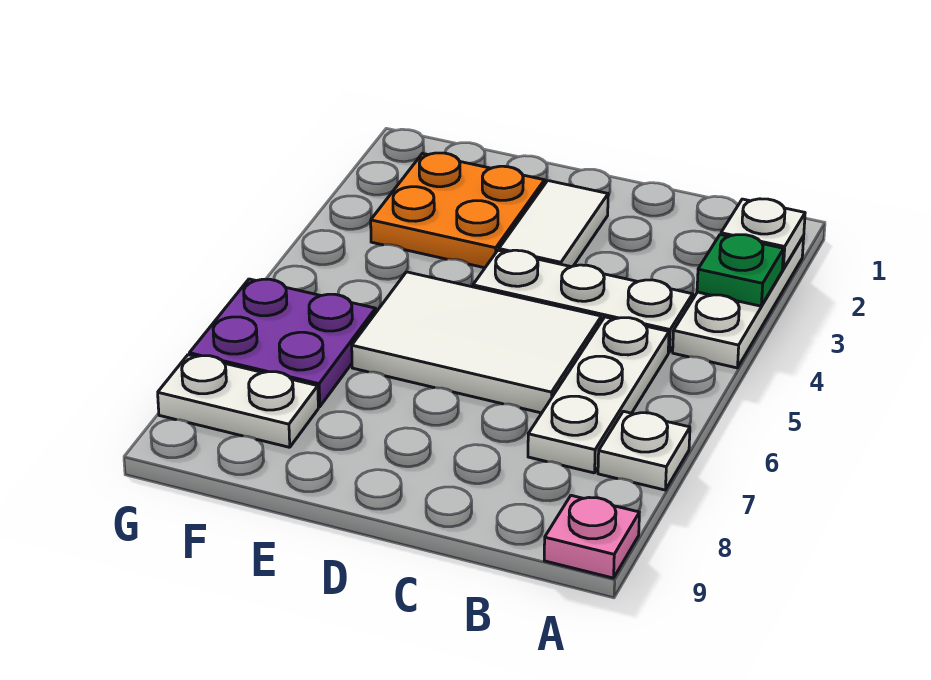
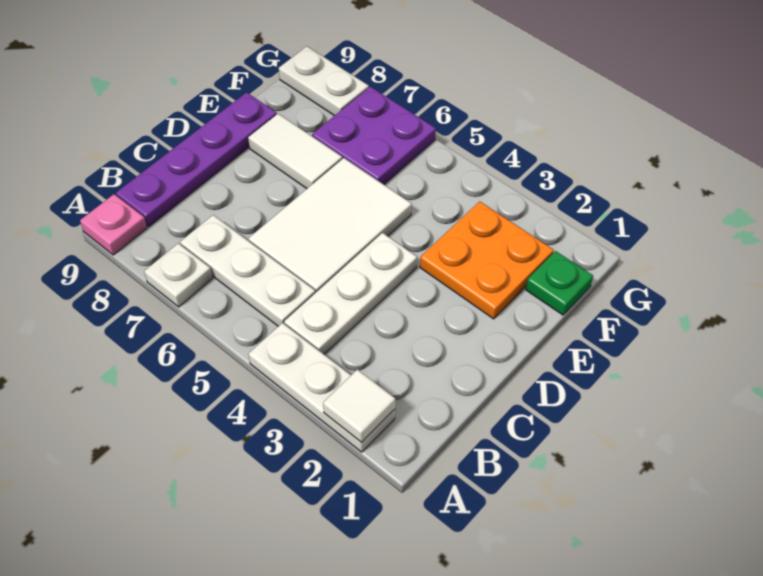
white 1x1 plate [721,199,805,269] -> white 1x1 tile [323,369,395,442]
green 1x1 plate [697,235,784,306] -> green 1x1 plate moved to [526,251,593,315]
none -> purple 1x4 plate [116,92,277,227]
white 1x2 tile [499,181,608,267] -> white 1x2 tile moved to [248,114,342,189]
white 1x2 plate [158,355,318,447] -> white 1x2 plate turned to [279,46,369,116]

